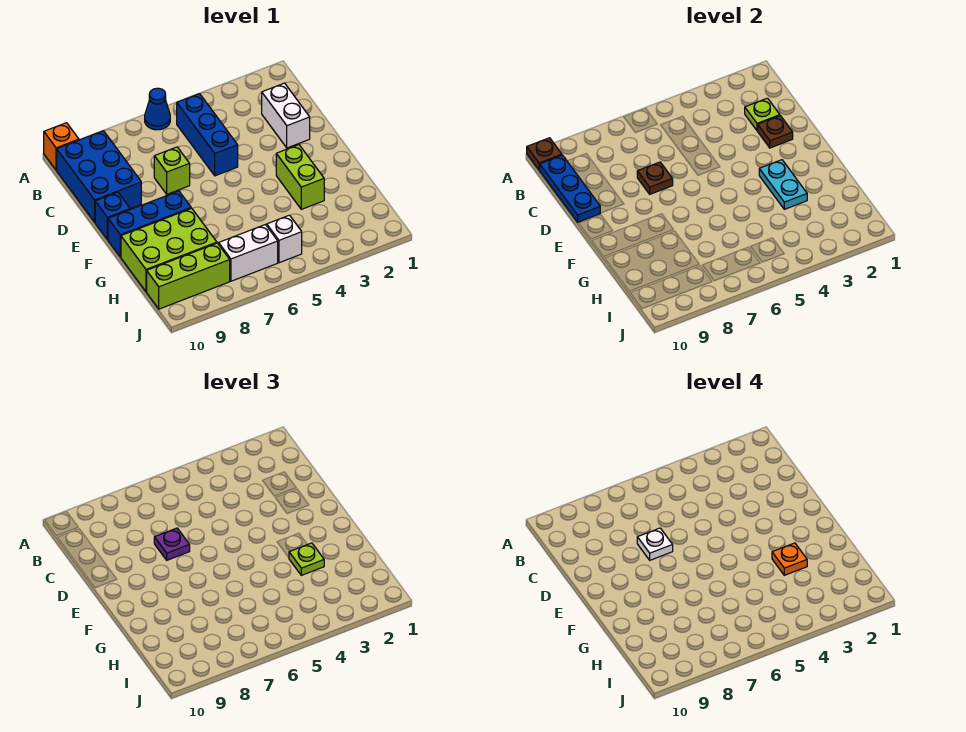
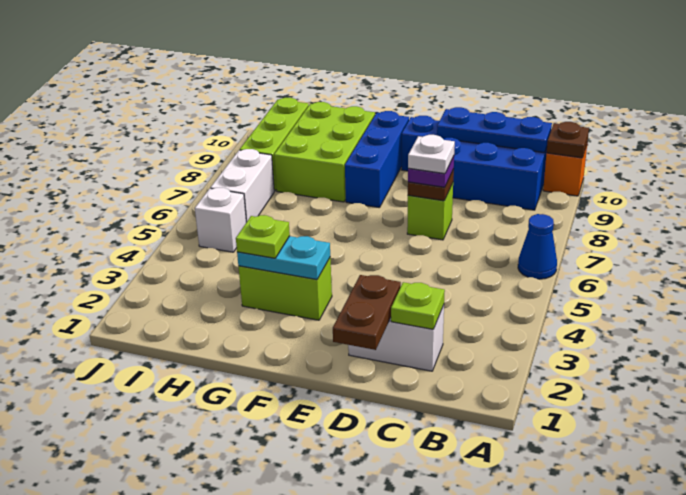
blue 1x3 brick [177,94,238,176] -> none
brown 1x1 plate [757,116,793,148] -> brown 1x2 plate [333,275,401,350]
orange 1x1 plate [772,543,807,575] -> none

